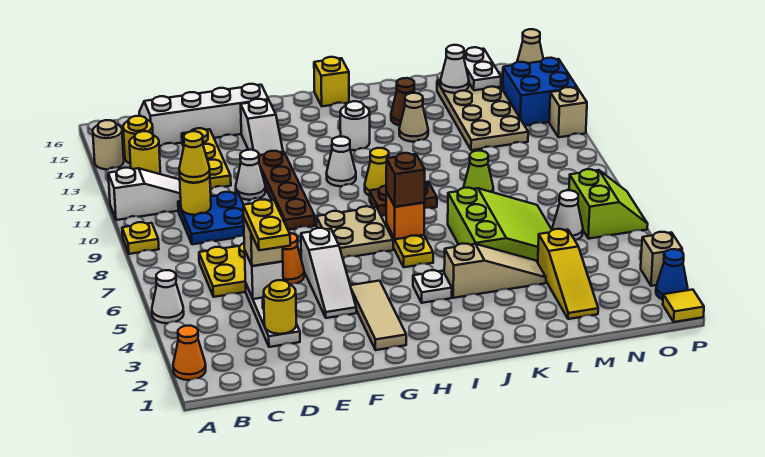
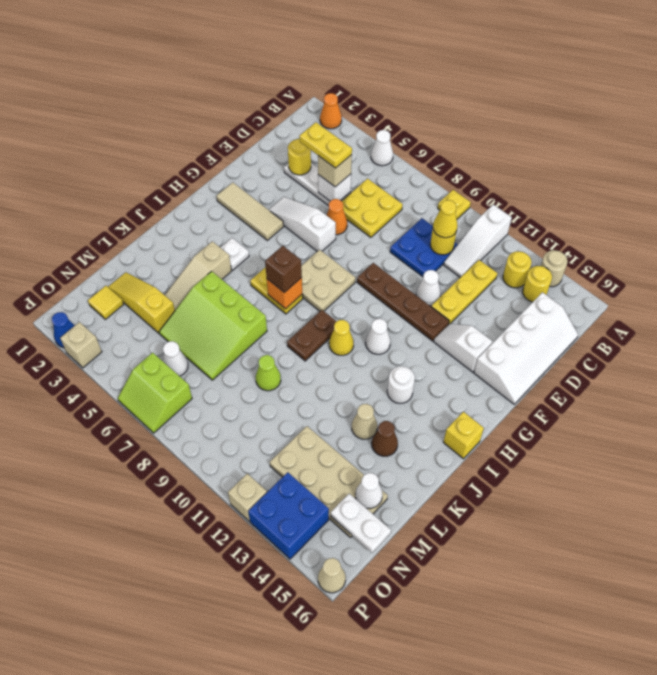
yellow 1x3 plate [182,128,231,189] -> yellow 1x3 plate turned to [431,260,497,324]
yellow 1x1 tile [663,290,704,322] -> yellow 1x1 tile moved to [88,286,124,319]

